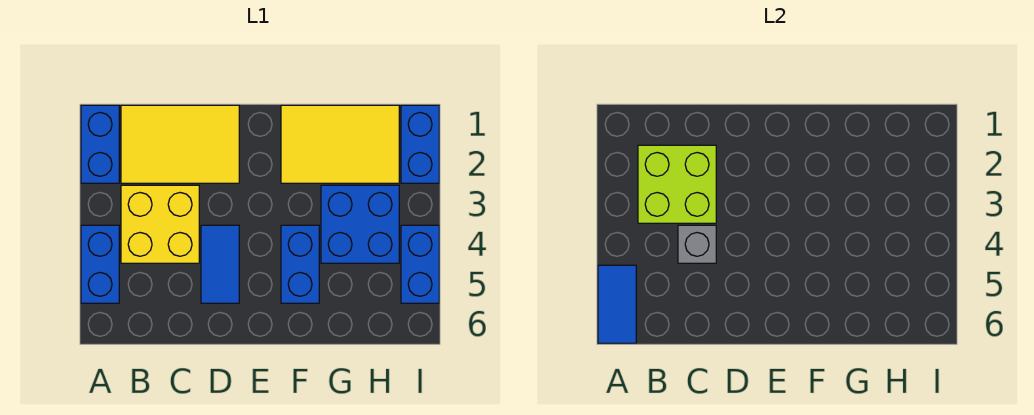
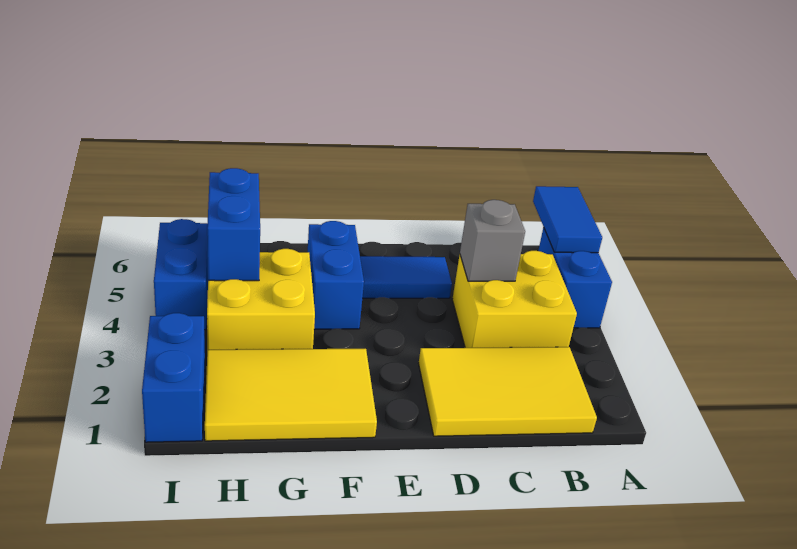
blue 1x2 brick [81,105,119,183] -> blue 1x2 brick moved to [207,168,260,281]
lime 2x2 brick [638,145,716,223] -> none
blue 1x2 tile [201,225,239,303] -> blue 1x2 tile turned to [360,256,452,298]
blue 2x2 brick [321,185,399,263] -> yellow 2x2 brick [207,249,315,350]

